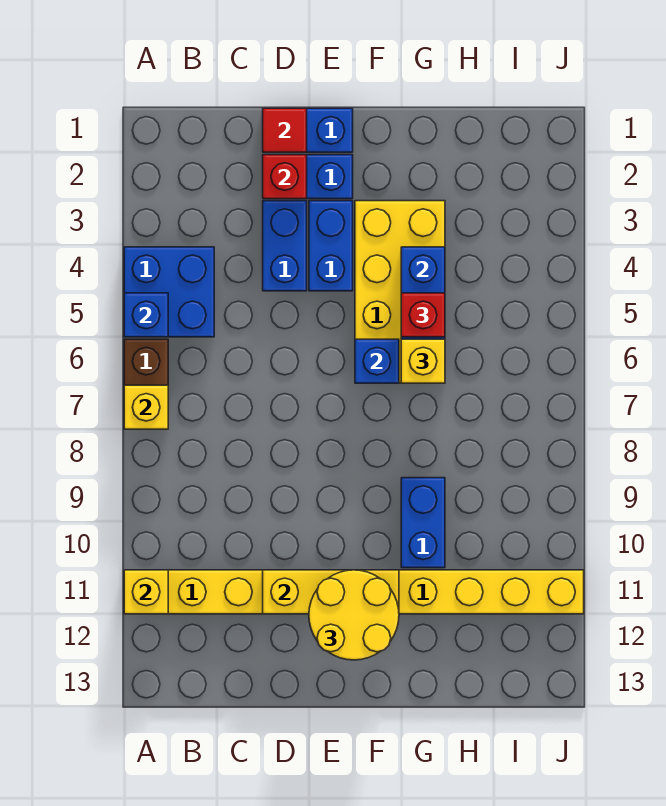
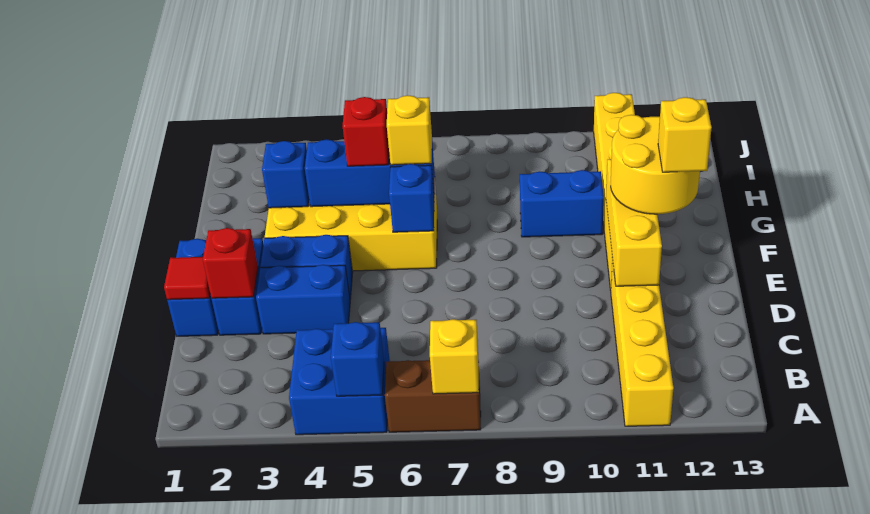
yellow 1x1 brick [124,570,168,614] -> yellow 1x1 brick moved to [658,97,711,172]
none -> blue 1x1 brick [262,141,309,208]

